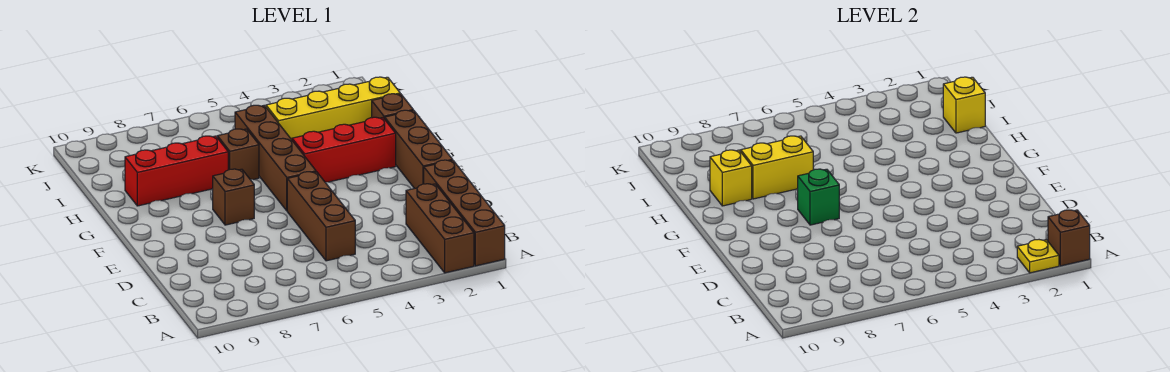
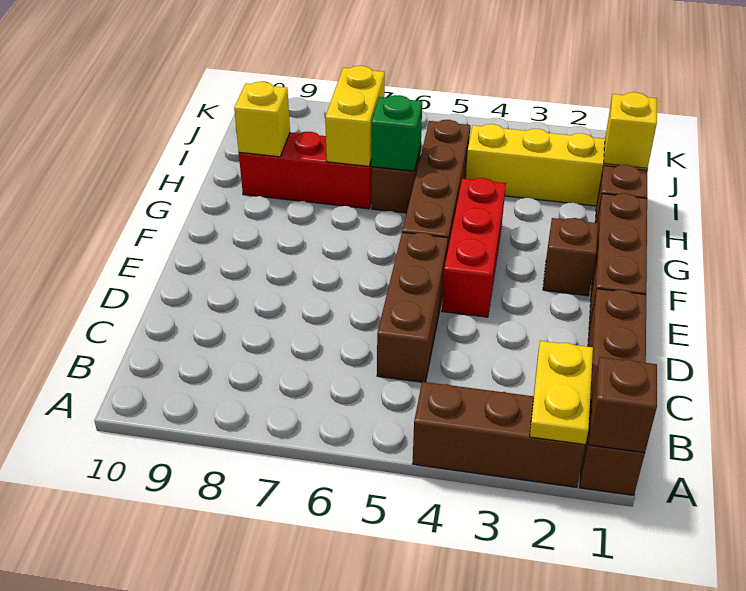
brown 1x3 brick [406,184,474,273] -> brown 1x3 brick turned to [413,382,585,487]
yellow 1x1 plate [1017,240,1059,273] -> yellow 1x2 plate [530,341,593,445]
brown 1x1 brick [213,169,254,225] -> brown 1x1 brick moved to [543,218,598,296]
green 1x1 brick [798,169,839,225] -> green 1x1 brick moved to [371,95,422,171]
red 1x3 brick [292,117,396,182] -> red 1x3 brick turned to [442,178,506,317]
yellow 1x2 brick [741,136,813,199] -> yellow 1x2 brick turned to [325,66,385,166]

